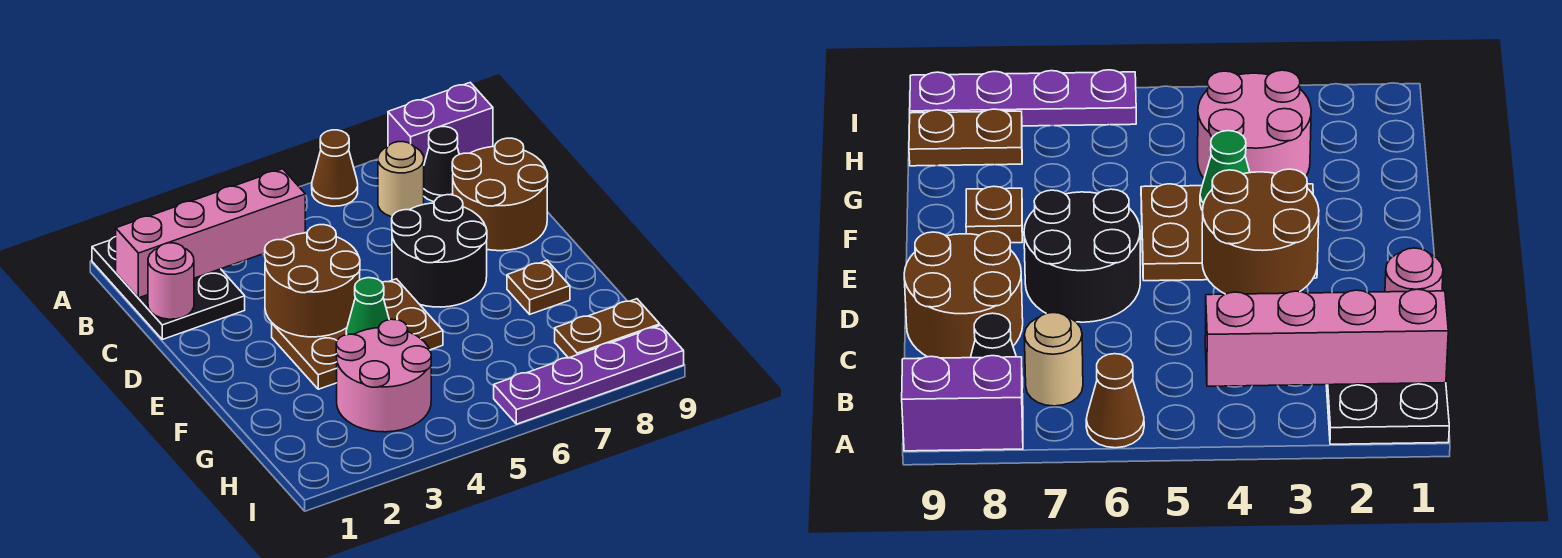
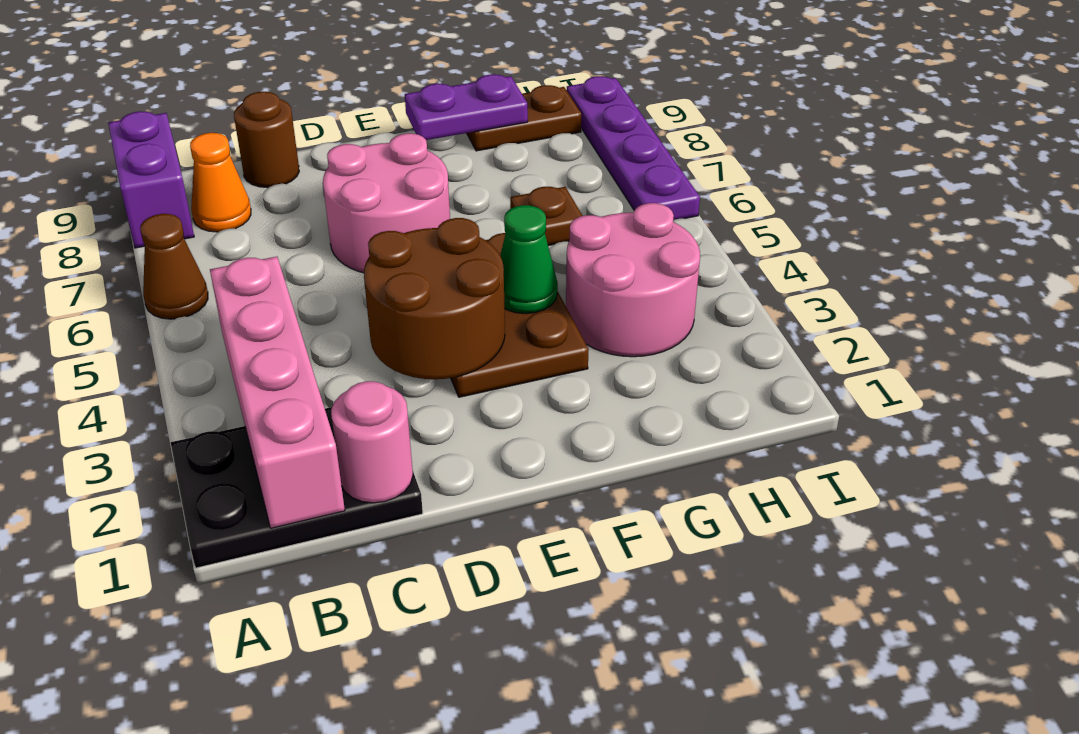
tan 1x1 round brick [378,142,424,217] -> none
black 1x1 cone [424,127,459,202] -> orange 1x1 cone [190,133,251,232]
brown 2x2 round brick [452,138,548,251] -> brown 1x1 round brick [234,92,299,188]
black 2x2 round brick [392,195,487,307] -> pink 2x2 round brick [323,133,450,273]
brown 1x1 plate [507,261,570,314] -> brown 1x1 plate moved to [510,187,583,246]
none -> purple 1x2 plate [405,74,528,140]
brown 1x2 plate [555,299,660,358] -> brown 1x2 plate turned to [467,85,581,151]

